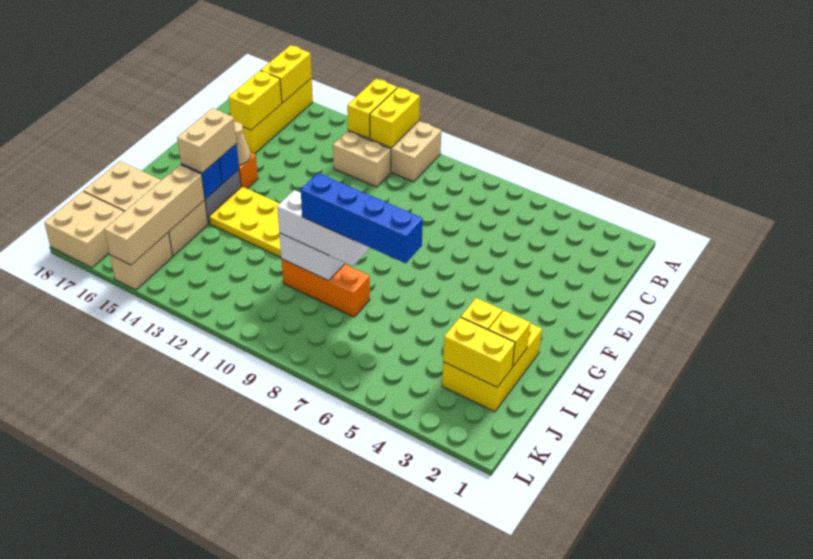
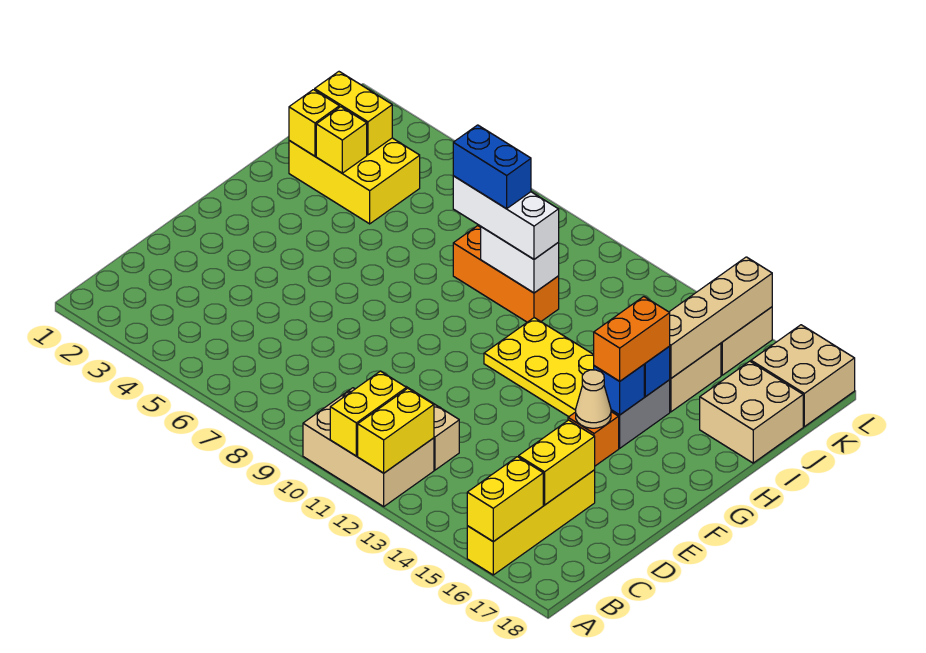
tan 1x2 brick [177,108,236,173] -> orange 1x2 brick [594,297,670,381]
yellow 2x3 brick [442,311,542,412] -> yellow 2x3 brick turned to [289,138,420,224]
blue 1x4 brick [301,173,423,263] -> blue 1x2 brick [453,125,531,209]

